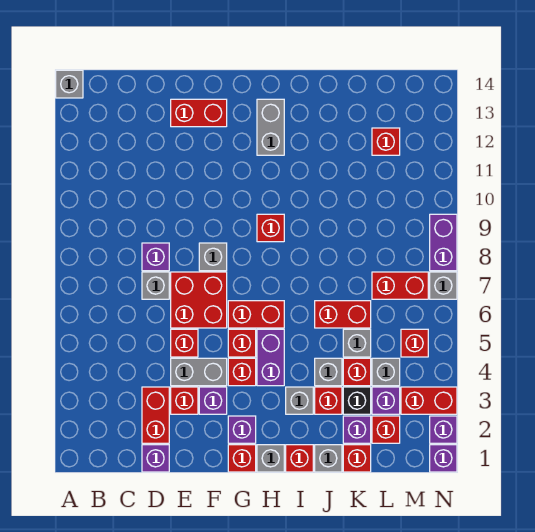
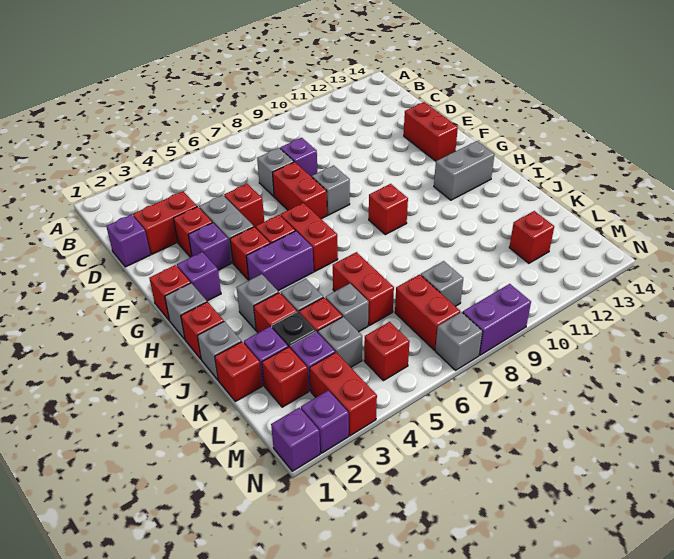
grey 1x1 brick [56,70,83,98] -> grey 1x1 brick moved to [421,261,463,306]
red 2x2 brick [171,272,227,328] -> red 1x2 brick [273,162,327,219]

